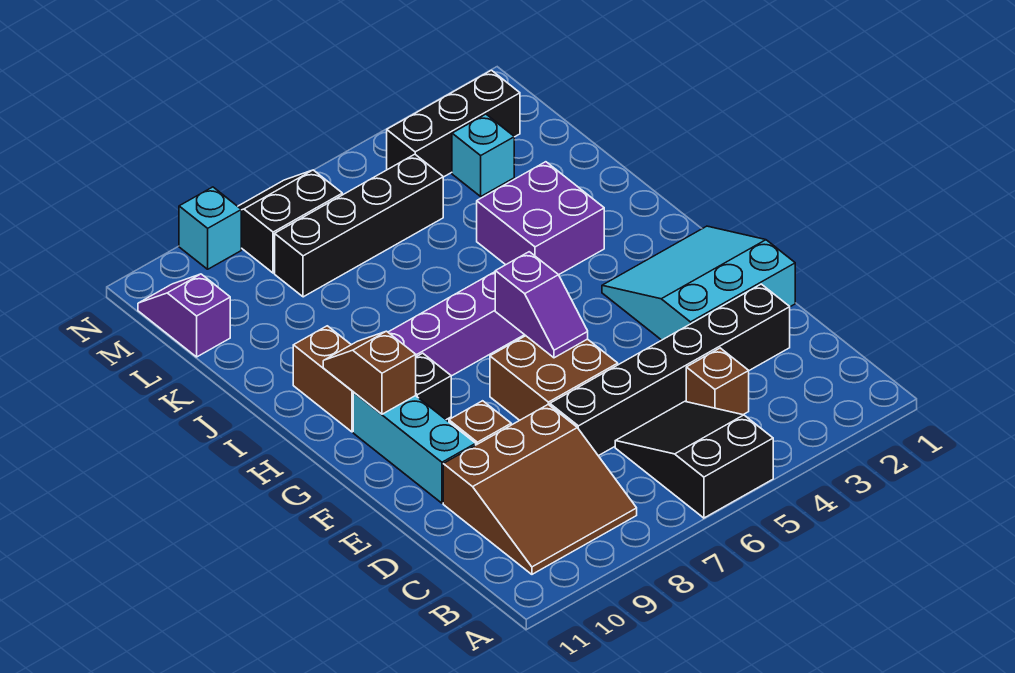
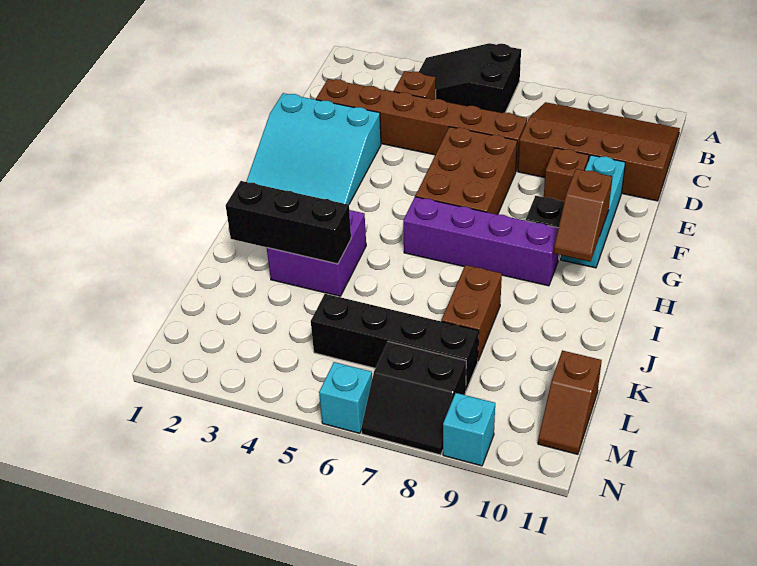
black 2x3 slope [615,402,773,518] -> black 2x3 slope turned to [419,43,521,113]
brown 3x3 slope [443,405,637,574] -> brown 3x4 slope [518,102,680,201]
black 1x6 brick [550,284,790,456] -> brown 1x6 brick [316,79,527,170]
brown 2x2 brick [490,336,618,420] -> brown 2x3 brick [415,127,517,215]
purple 1x2 slope [495,252,588,358] -> none
brown 1x2 brick [293,326,354,432] -> brown 1x2 brick moved to [441,265,502,360]
cyan 1x1 brick [452,114,514,196] -> cyan 1x1 brick moved to [319,362,372,433]
purple 1x2 slope [138,274,230,357] -> brown 1x2 slope [538,350,602,454]
black 1x3 brick [387,70,520,177] -> black 1x3 brick moved to [226,181,351,264]

